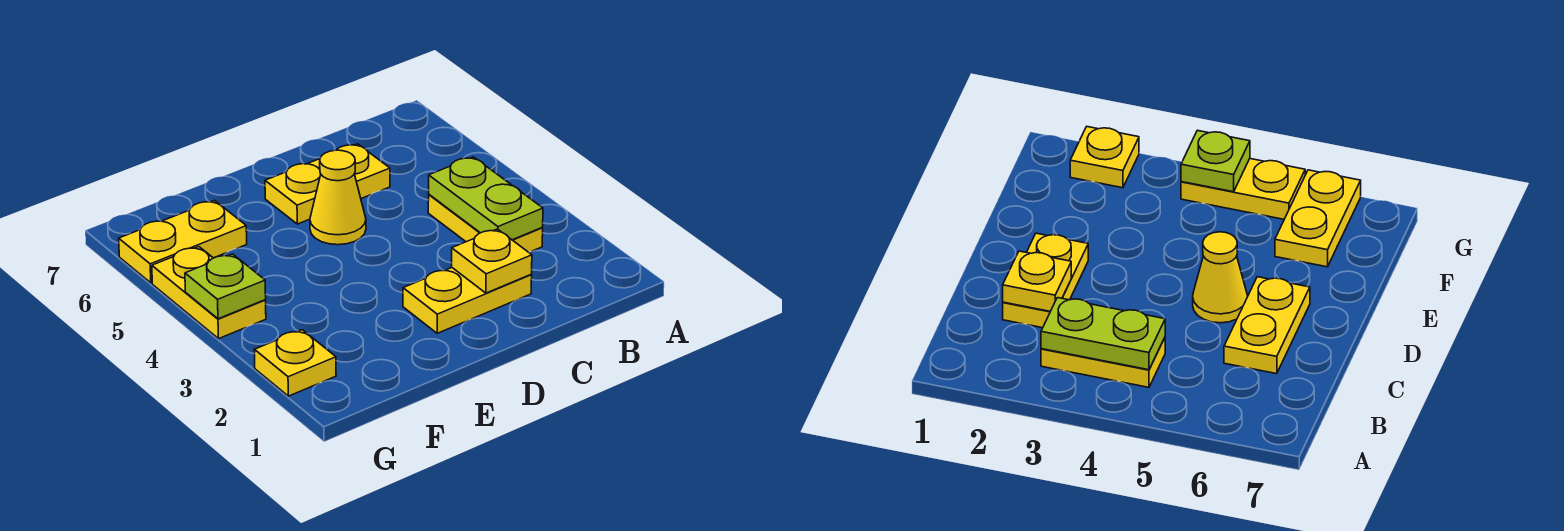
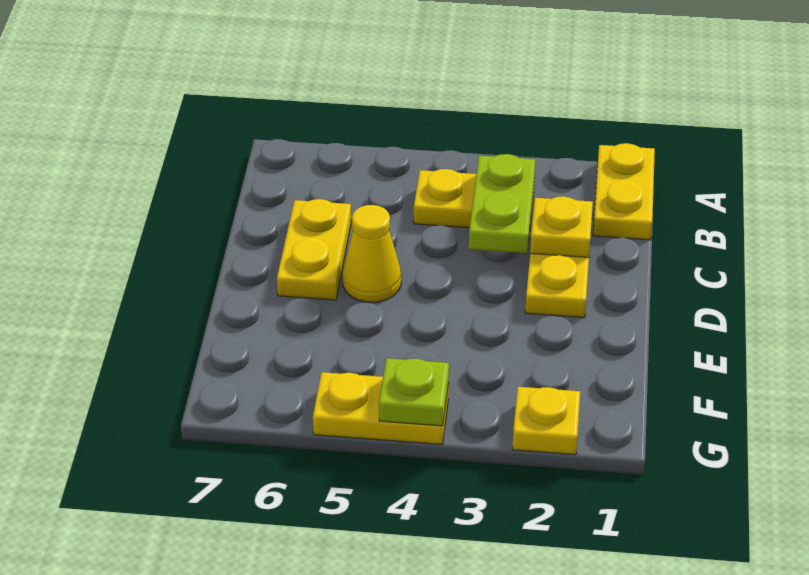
lime 1x2 plate [429,157,543,240] -> lime 1x2 plate turned to [469,154,535,253]
yellow 1x2 plate [119,200,247,283] -> yellow 1x2 plate moved to [593,143,655,240]

